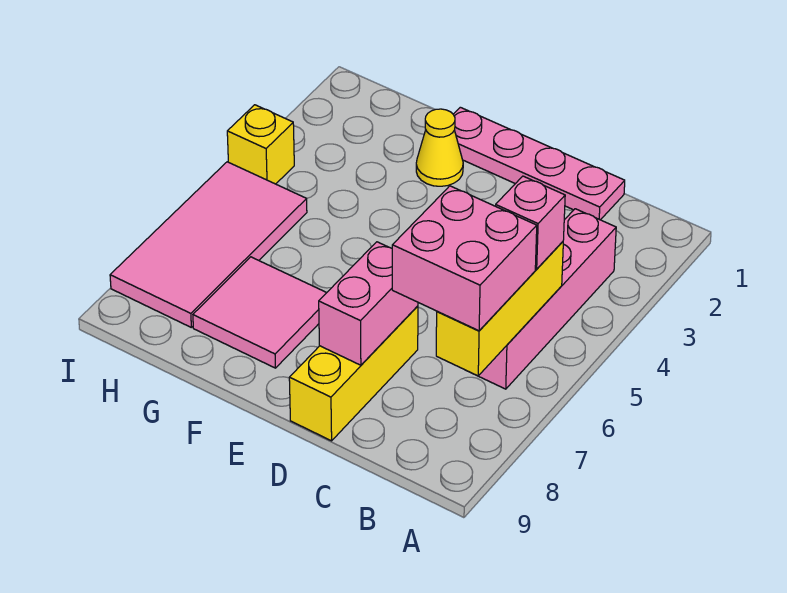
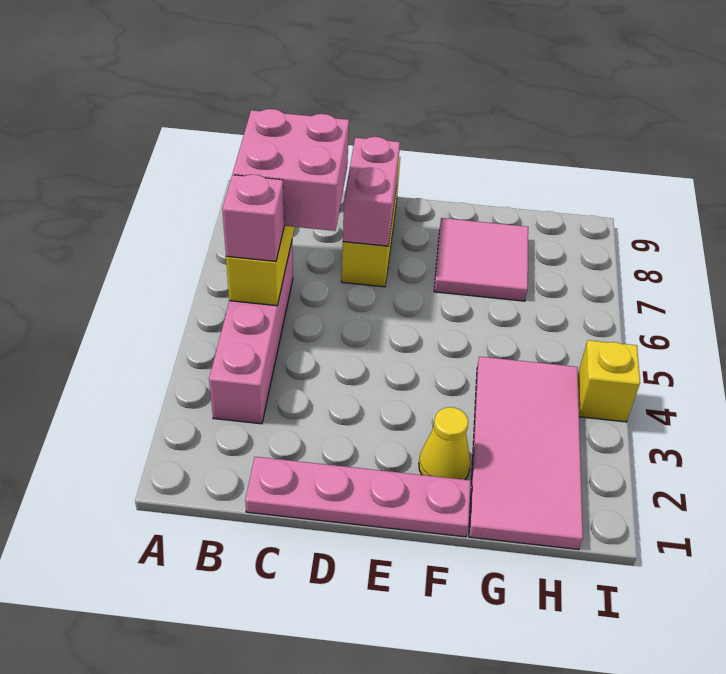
pink 2x4 tile [110,162,307,327] -> pink 2x4 tile moved to [469,357,583,550]

